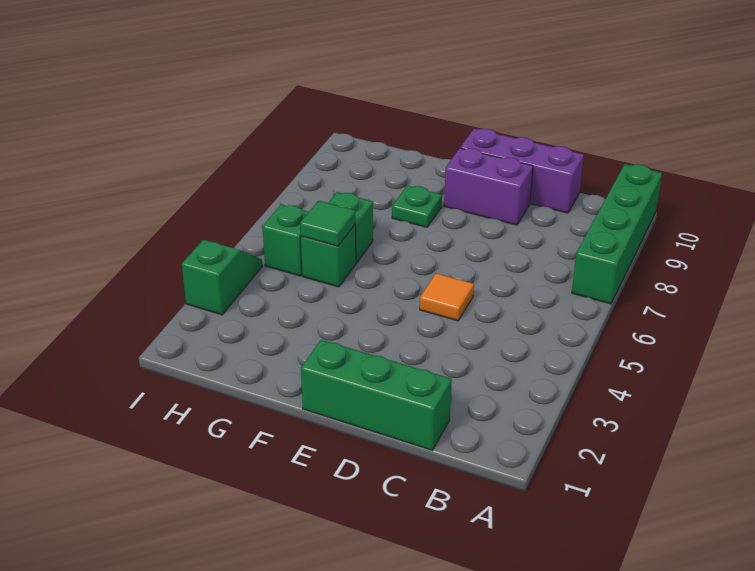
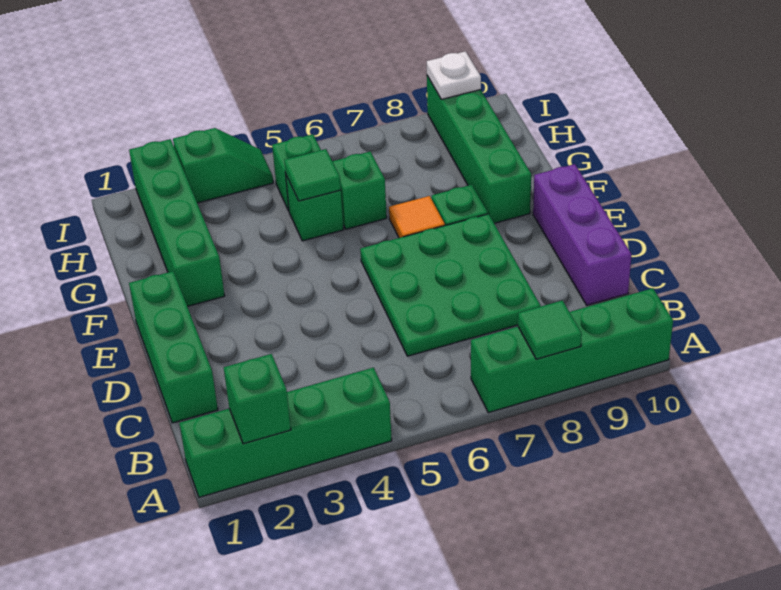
none -> green 1x4 brick [179,368,392,497]
none -> green 1x1 brick [224,354,291,444]
none -> green 1x1 tile [518,300,582,359]
none -> green 3x3 plate [360,214,541,356]
orange 1x1 tile [420,273,474,321] -> orange 1x1 tile moved to [389,196,445,238]
purple 1x2 brick [444,148,533,225] -> none
none -> green 1x4 brick [129,139,225,307]
none -> green 1x4 brick [427,76,531,223]
none -> white 1x1 plate [427,51,481,99]

